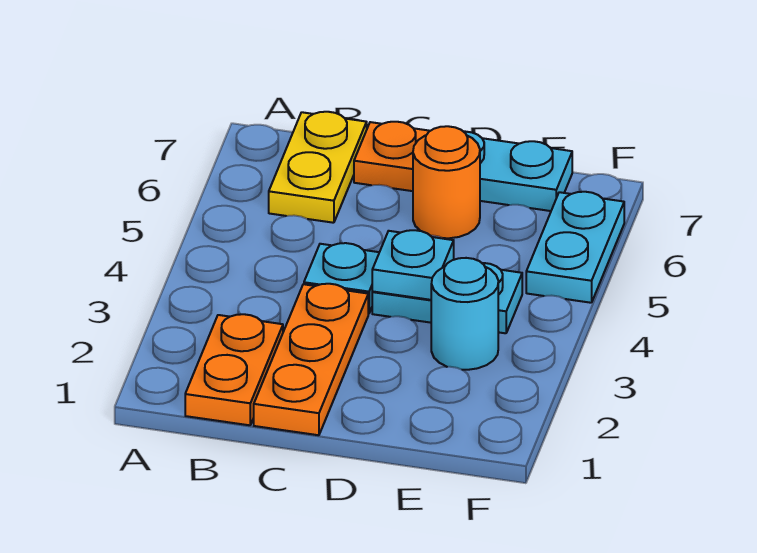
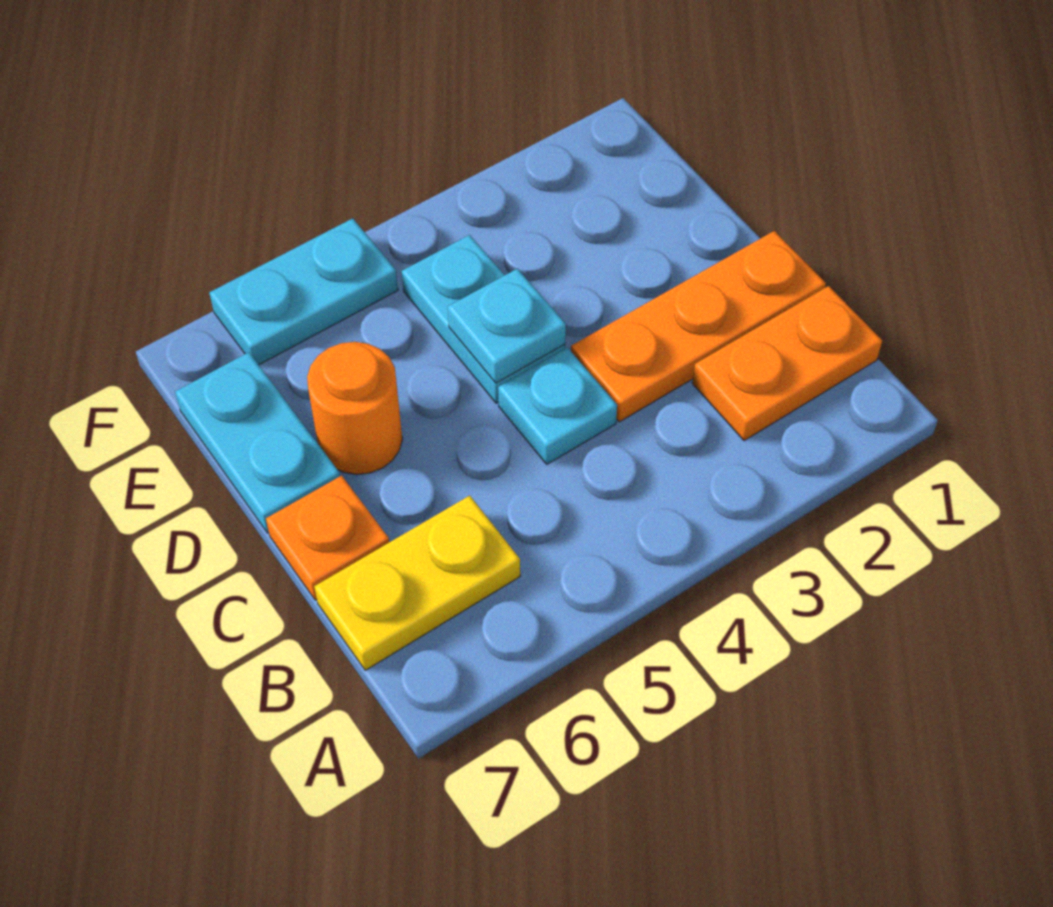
cyan 1x1 round brick [431,258,498,370] -> none

